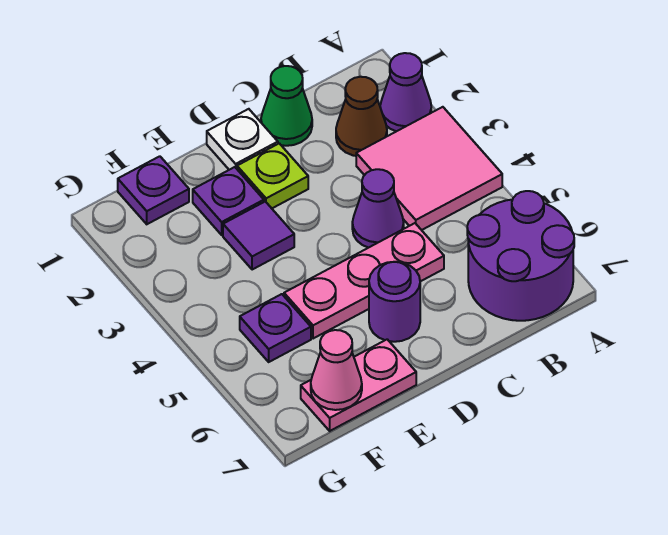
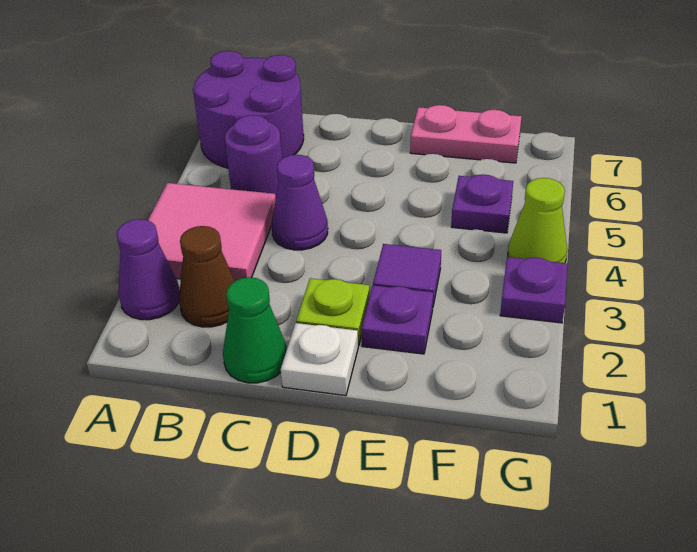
pink 1x3 plate [284,223,444,339] -> none
purple 1x1 round brick [369,262,420,342] -> purple 1x1 round brick moved to [225,115,282,195]
purple 1x1 plate [118,156,189,224] -> purple 1x1 plate moved to [500,257,567,323]
pink 1x1 cone [311,330,362,410] -> none
none -> lime 1x1 cone [508,178,567,263]

